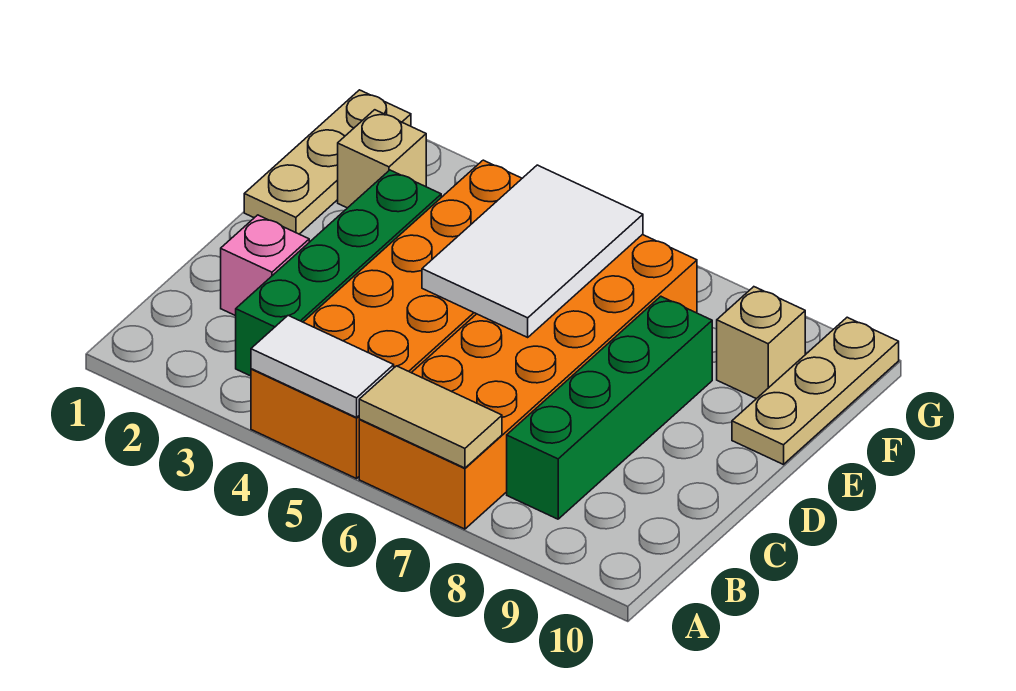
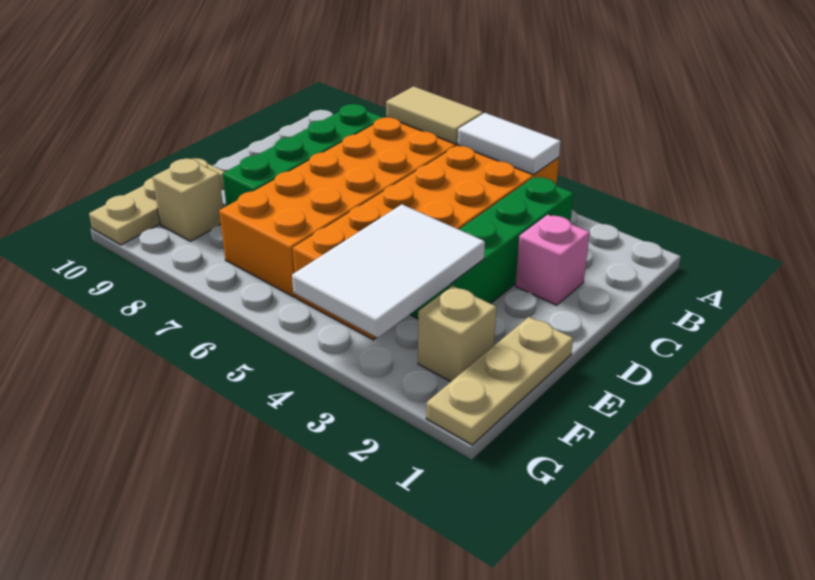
white 2x3 tile [422,165,643,337] -> white 2x3 tile moved to [292,204,485,338]

